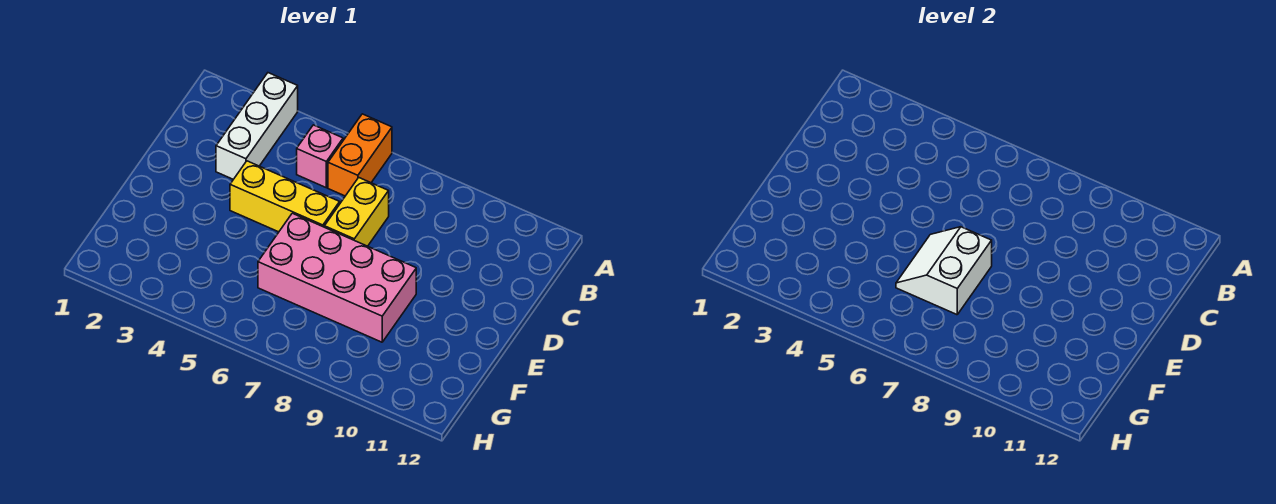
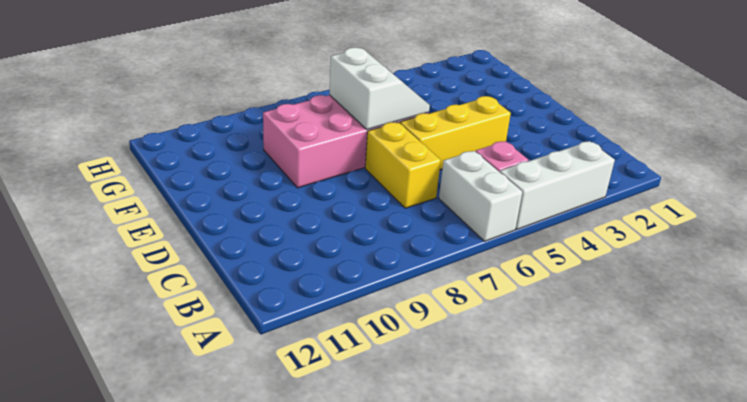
white 1x3 brick [216,73,298,179] -> white 1x3 brick turned to [500,141,615,229]
orange 1x2 brick [328,114,392,196] -> white 1x2 brick [439,151,522,241]

